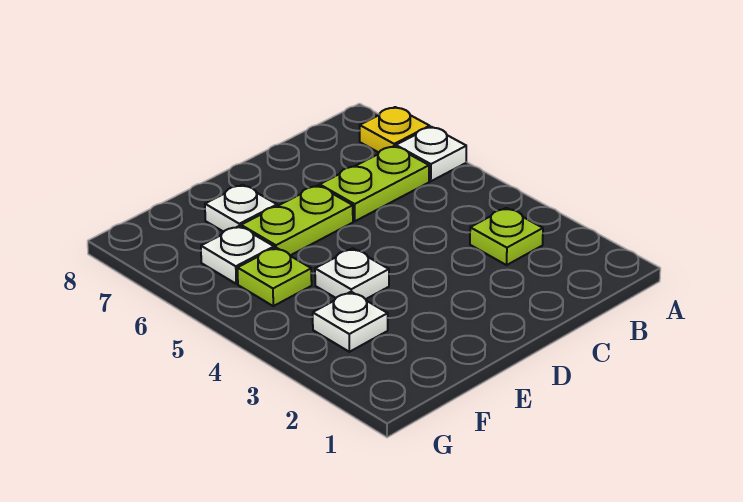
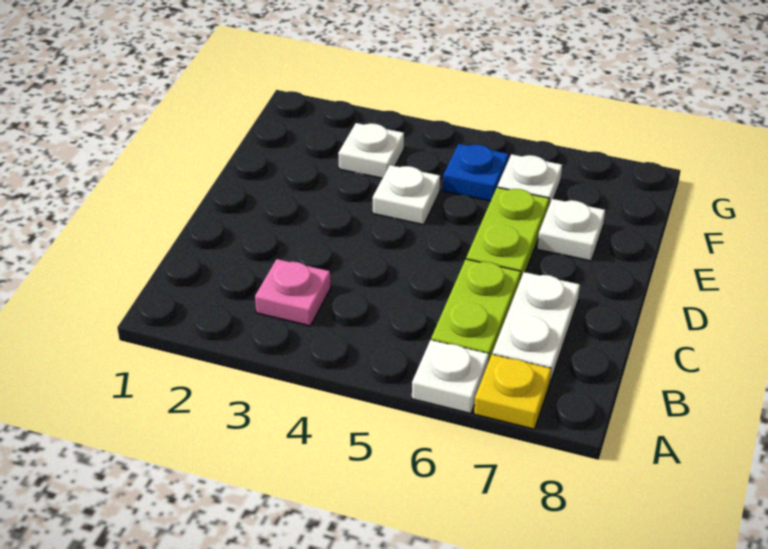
lime 1x1 plate [470,208,543,265] -> pink 1x1 plate [255,259,331,326]
none -> white 1x2 plate [492,272,580,382]
lime 1x1 plate [238,248,312,306] -> blue 1x1 plate [443,144,509,201]

